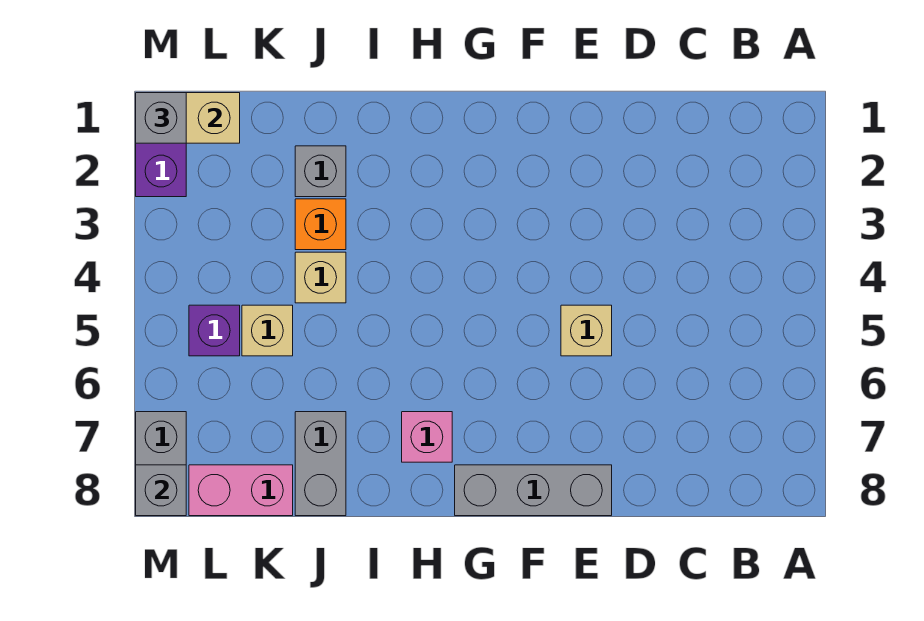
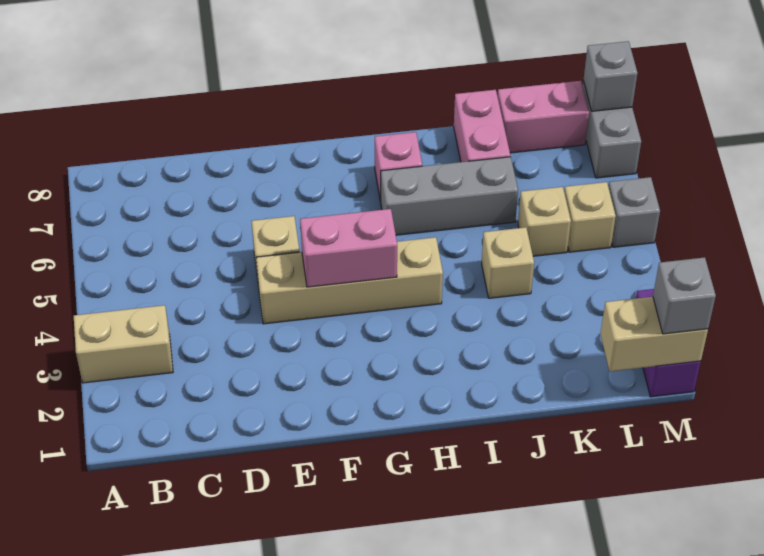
none -> tan 1x2 brick [74,305,173,383]
none -> tan 1x4 brick [256,237,443,324]
grey 1x3 brick [455,465,612,516] -> grey 1x3 brick moved to [381,157,518,235]
none -> pink 1x2 brick [300,209,397,287]
grey 1x1 brick [295,146,346,197] -> grey 1x1 brick moved to [608,177,660,247]
orange 1x1 brick [295,199,346,250] -> none
grey 1x2 brick [295,412,346,516] -> pink 1x2 brick [454,90,510,162]
purple 1x1 brick [189,305,240,356] -> tan 1x1 brick [564,182,616,252]

